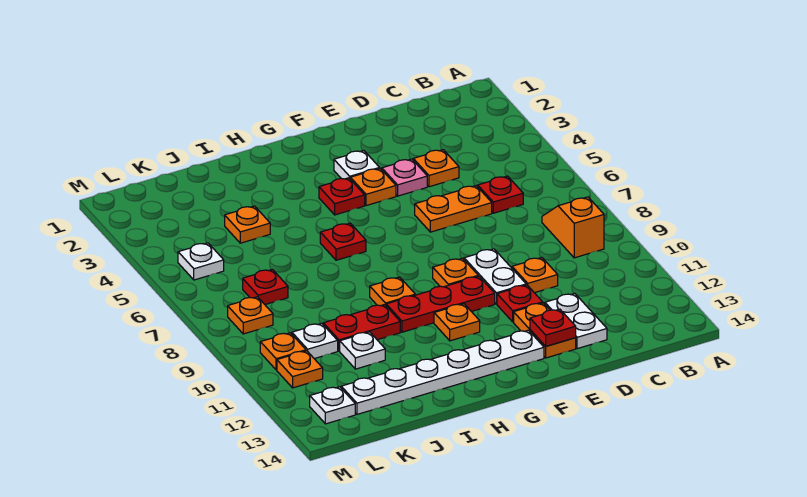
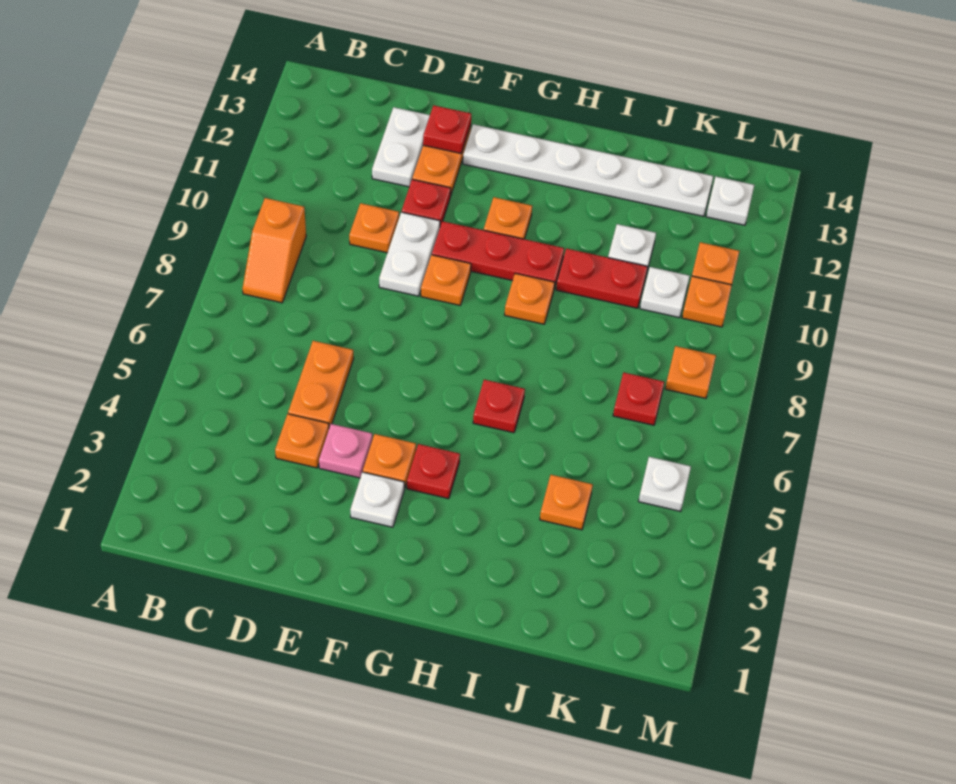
red 1x1 plate [478,176,523,213] -> none
orange 1x2 plate [415,186,492,232] -> orange 1x2 plate turned to [288,341,354,428]

